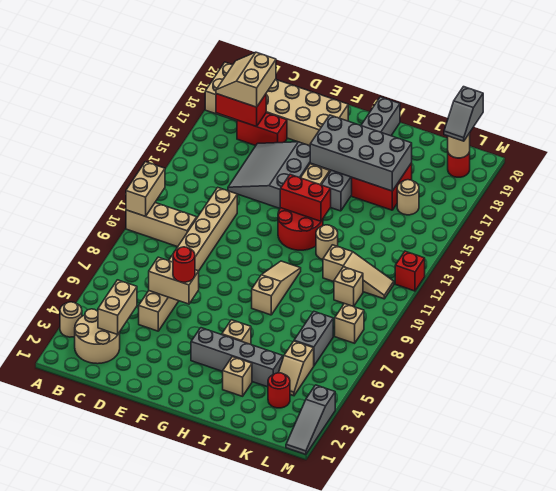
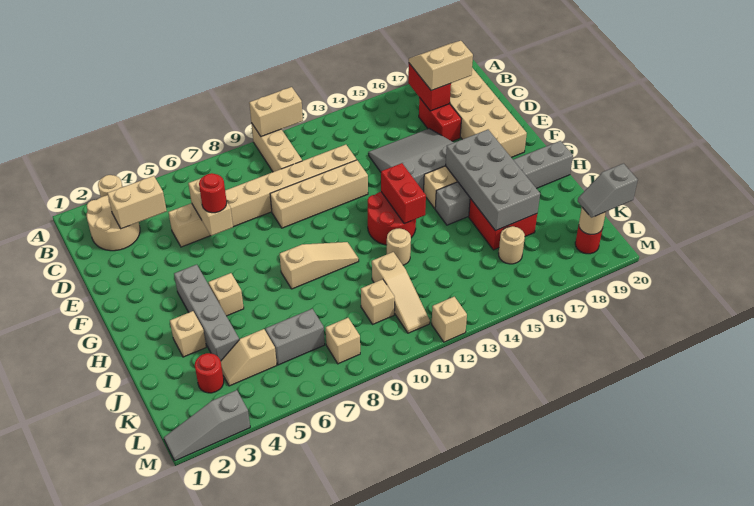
none -> tan 1x4 brick [270,160,368,228]
red 1x1 brick [395,251,425,291] -> tan 1x1 brick [432,297,467,342]

